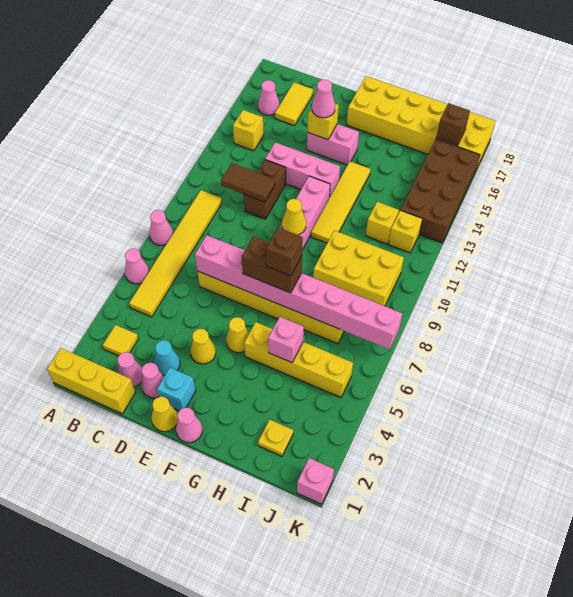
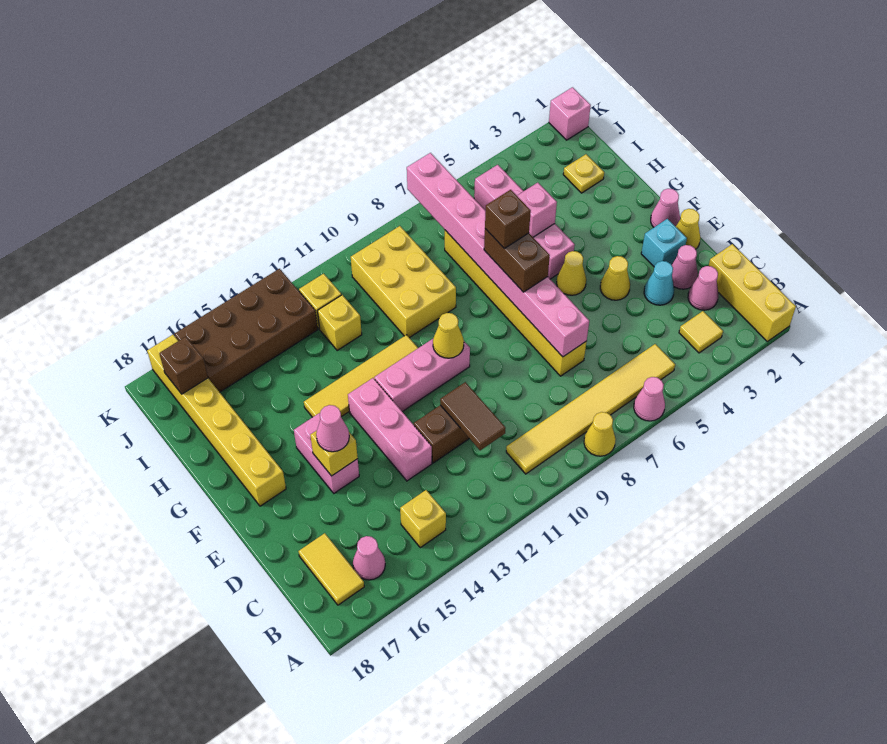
pink 1x1 cone [150,210,173,246] -> yellow 1x1 cone [584,412,616,456]
yellow 1x2 tile [275,83,313,126] -> yellow 1x2 tile turned to [299,533,364,605]
yellow 2x6 brick [347,76,495,169] -> yellow 1x6 brick [147,335,286,506]
yellow 1x4 brick [244,322,353,397] -> pink 1x4 brick [474,165,575,279]

